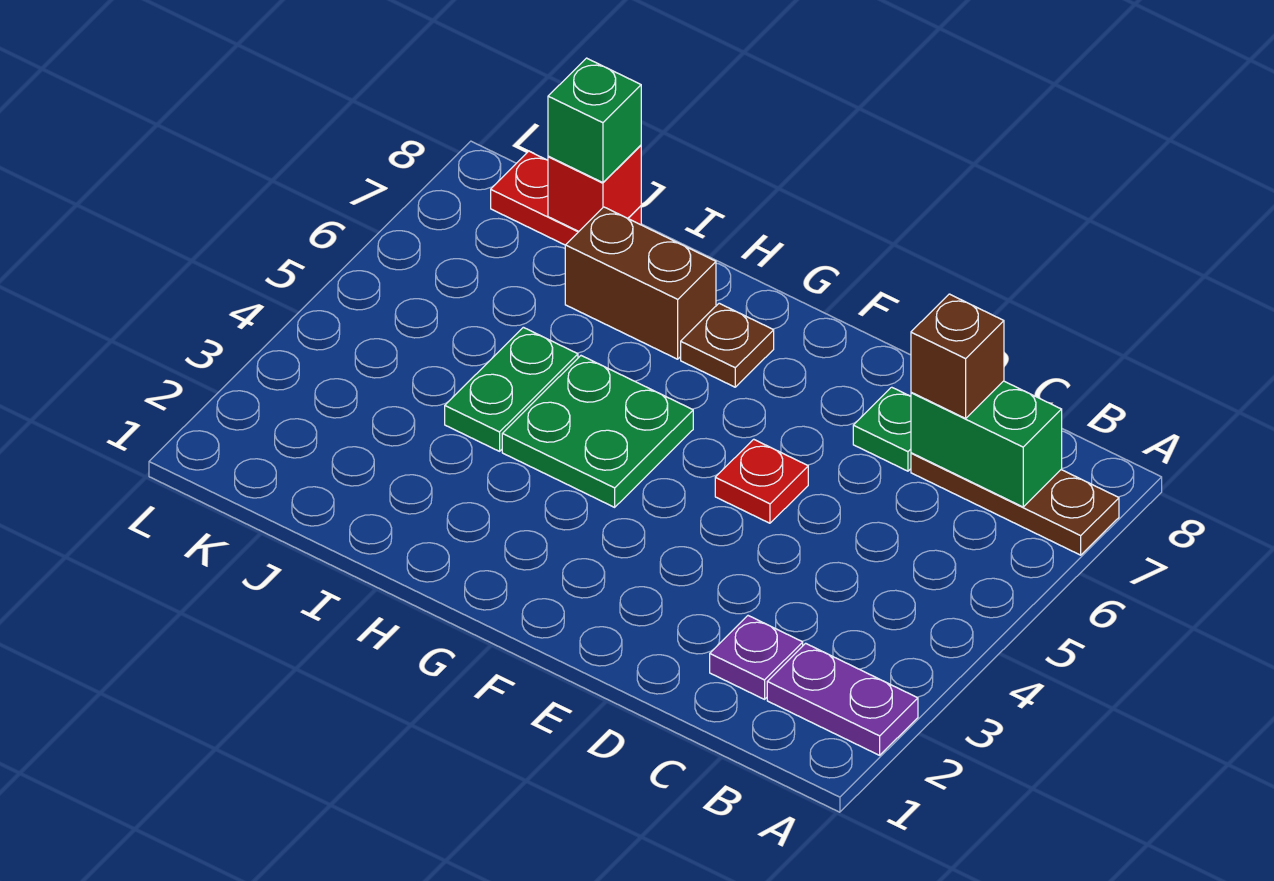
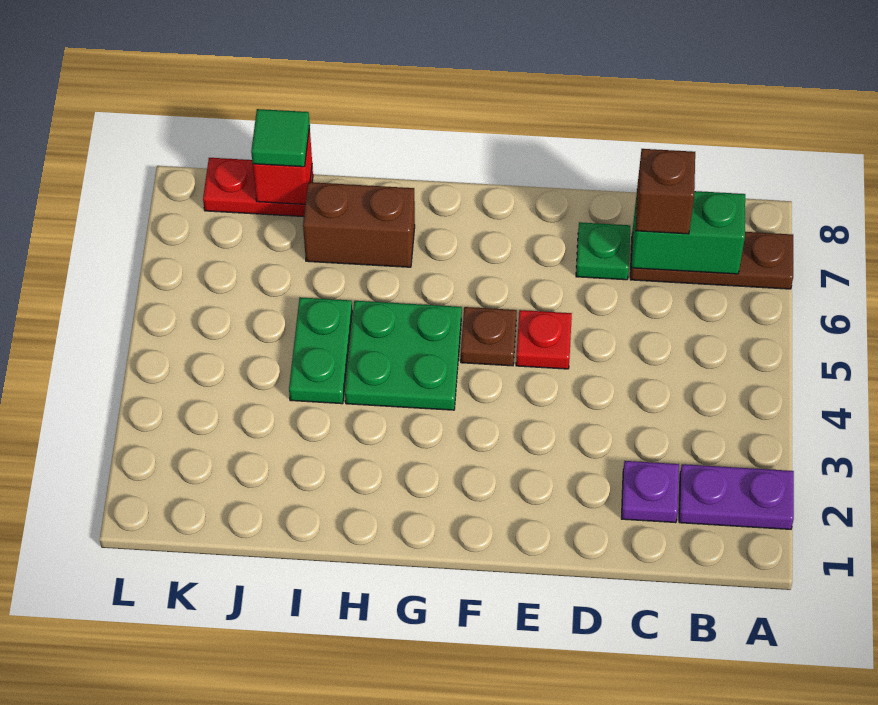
brown 1x1 plate [681,303,774,387] -> brown 1x1 plate moved to [461,307,517,366]
green 1x1 brick [548,58,641,183] -> green 1x1 tile [251,109,310,167]

